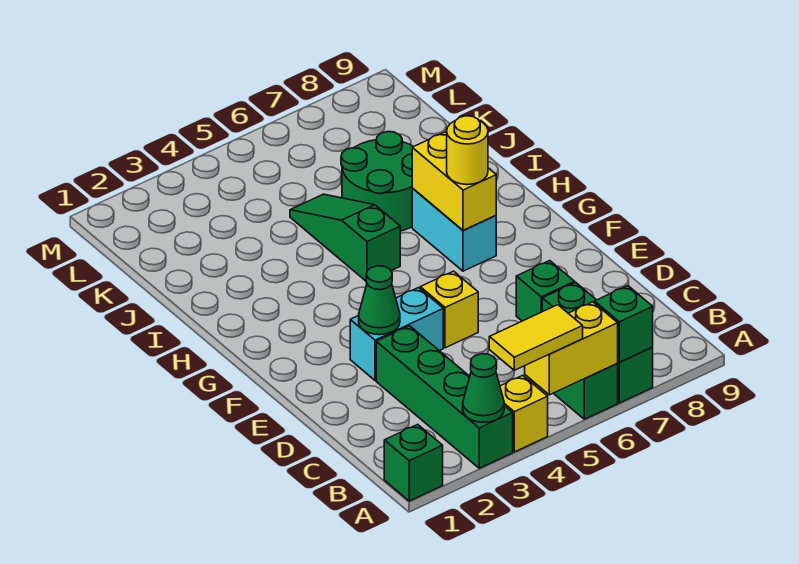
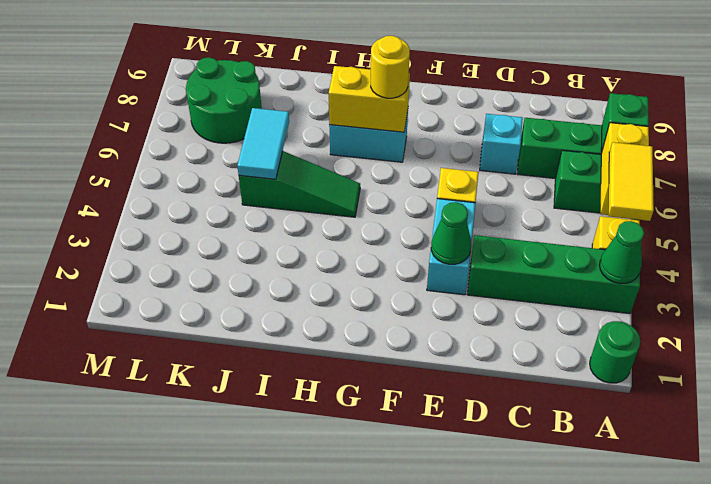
green 1x1 brick [384,424,443,501] -> green 1x1 round brick [590,321,640,383]
green 1x1 brick [516,261,575,321] -> cyan 1x1 brick [480,114,523,174]
green 1x3 slope [290,194,400,281] -> green 1x3 slope turned to [239,151,360,217]
green 2x2 round brick [341,132,413,231] -> green 2x2 round brick moved to [186,57,262,143]
none -> cyan 1x2 tile [237,108,289,179]

